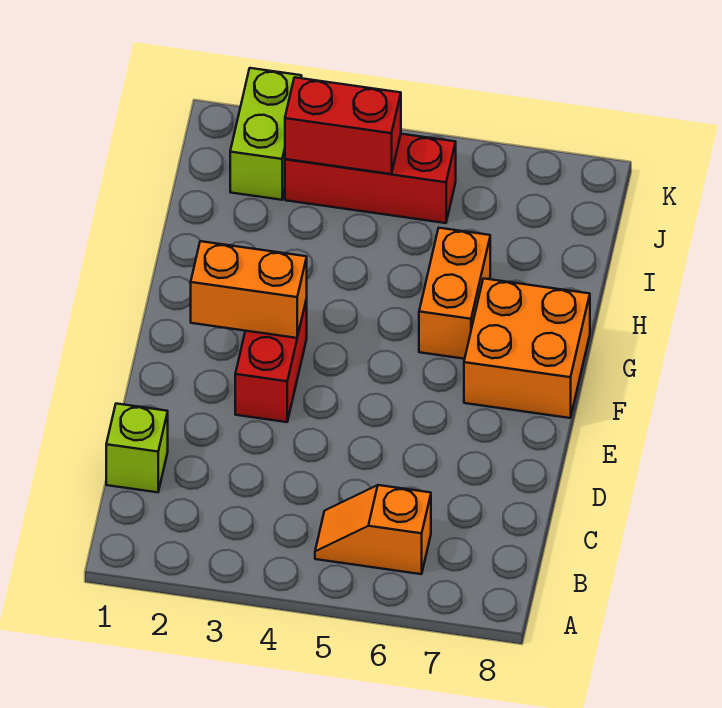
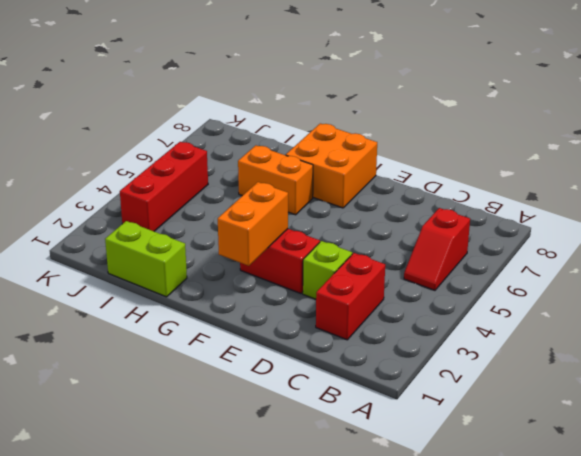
orange 1x2 slope [315,485,431,574] -> red 1x2 slope [404,208,470,290]
lime 1x1 brick [106,404,168,492] -> lime 1x1 brick moved to [303,241,352,299]
lime 1x2 brick [230,68,302,200] -> lime 1x2 brick moved to [105,221,187,297]
red 1x2 brick [285,77,401,174] -> red 1x2 brick moved to [316,253,385,340]

